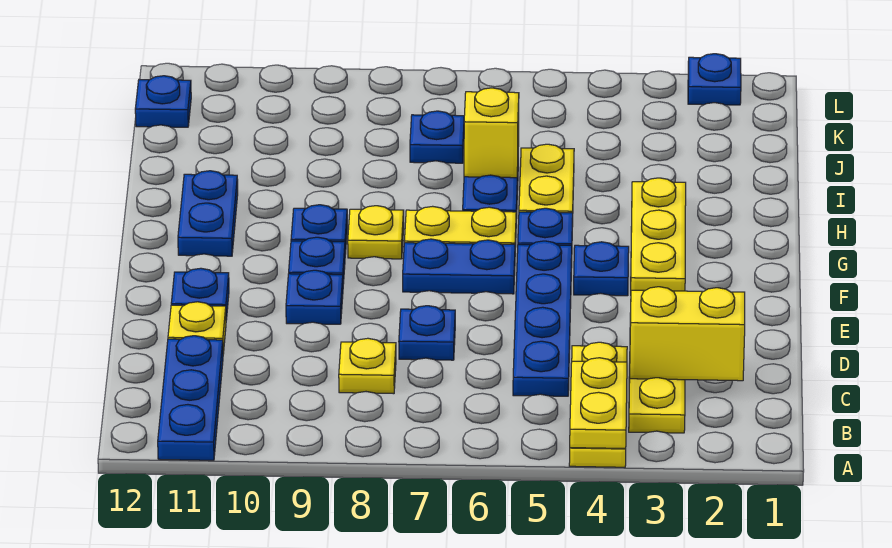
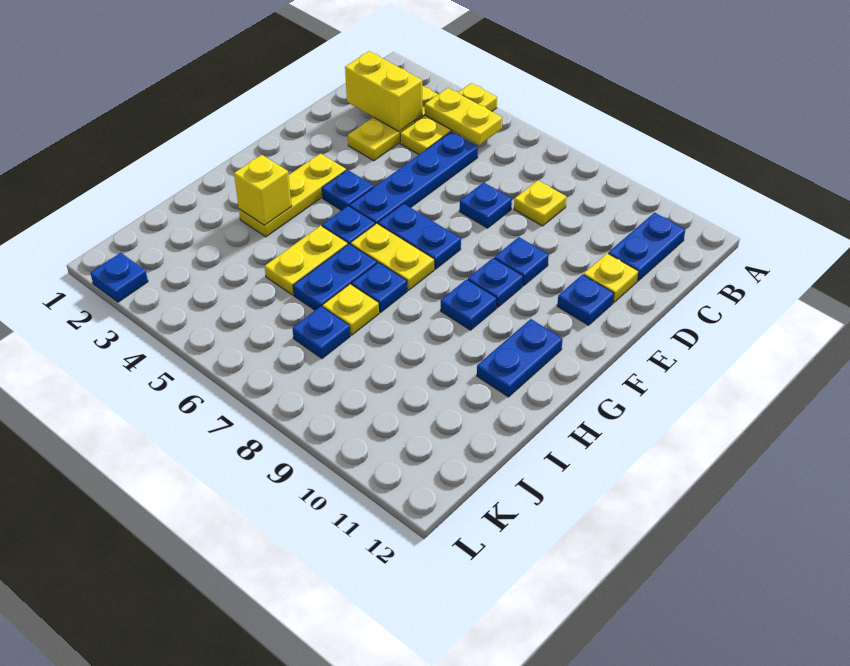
yellow 1x2 plate [570,358,627,449] -> yellow 1x2 plate turned to [425,88,502,145]
blue 1x3 plate [158,336,223,460] -> blue 1x2 plate [608,213,685,281]
yellow 1x1 plate [348,206,404,259] -> yellow 1x1 plate moved to [322,284,379,335]
yellow 1x1 brick [464,88,519,178] -> yellow 1x1 brick moved to [234,155,292,225]
blue 1x1 plate [135,76,191,127] -> blue 1x1 plate moved to [352,262,407,312]

